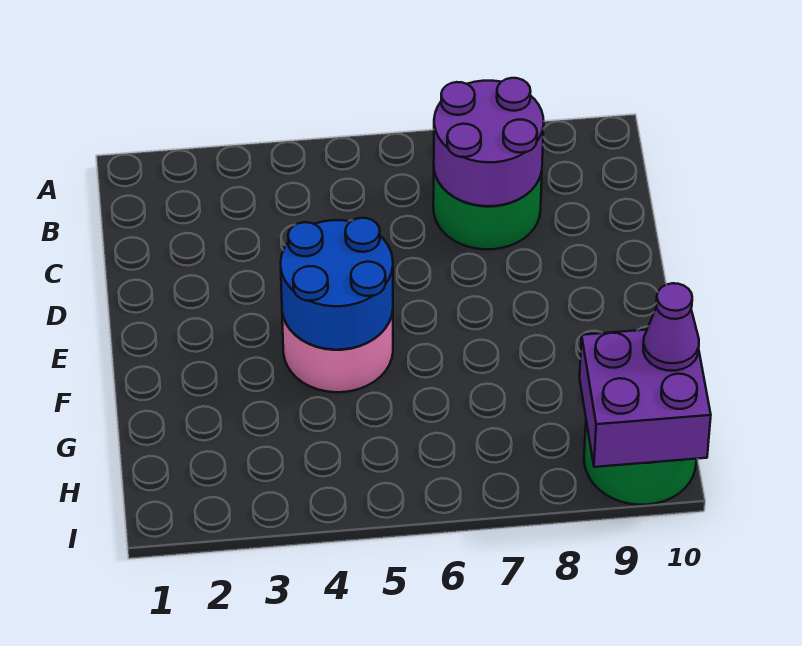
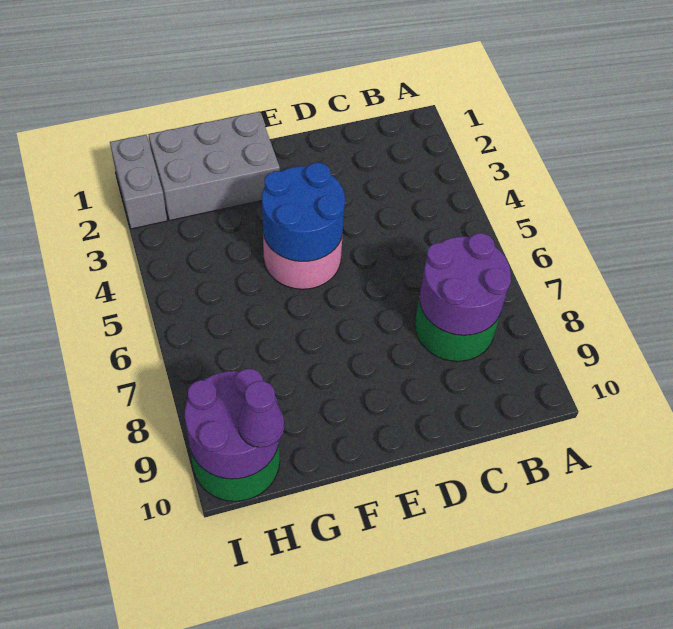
none -> grey 2x3 brick [148,112,280,221]
purple 2x2 brick [580,330,711,467] -> purple 2x2 round brick [185,369,279,479]
none -> grey 1x2 brick [110,135,167,229]

